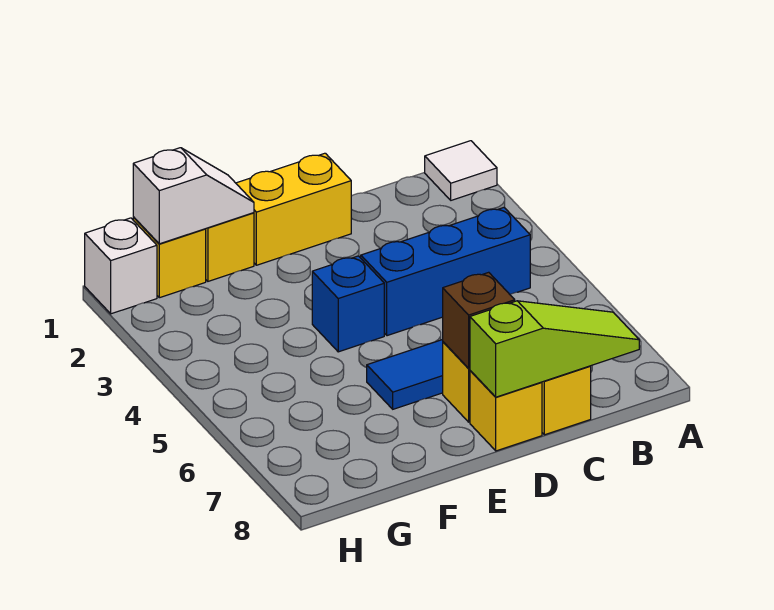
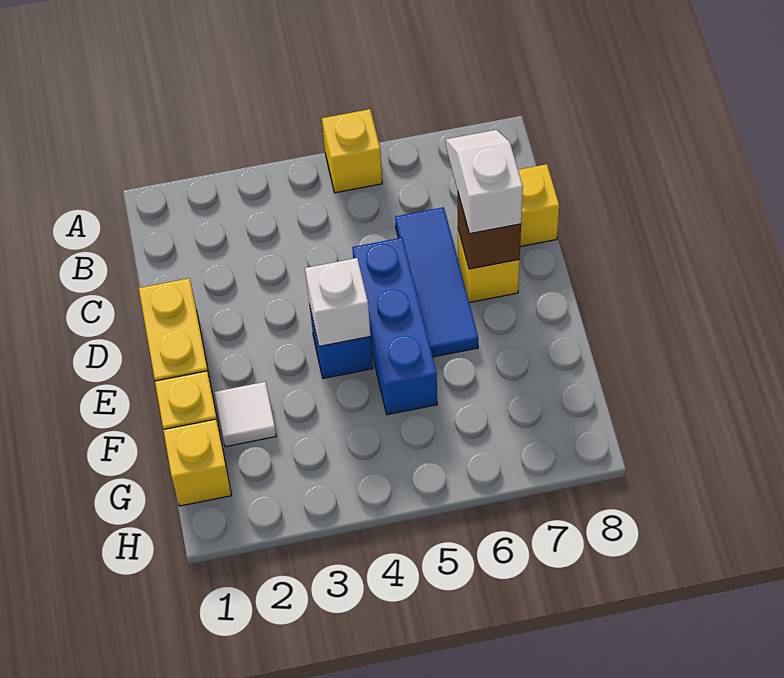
white 1x1 tile [425,141,497,200] -> white 1x1 tile moved to [215,382,276,447]
blue 1x3 brick [361,208,530,336] -> blue 1x3 brick moved to [352,238,437,415]
lime 1x3 slope [470,301,639,397] -> none
yellow 1x1 brick [470,371,542,451] -> yellow 1x1 brick moved to [322,109,382,193]
white 1x2 slope [133,148,254,244] -> white 1x2 slope moved to [446,130,523,234]
white 1x1 brick [85,218,157,314] -> white 1x1 brick moved to [305,258,371,346]

